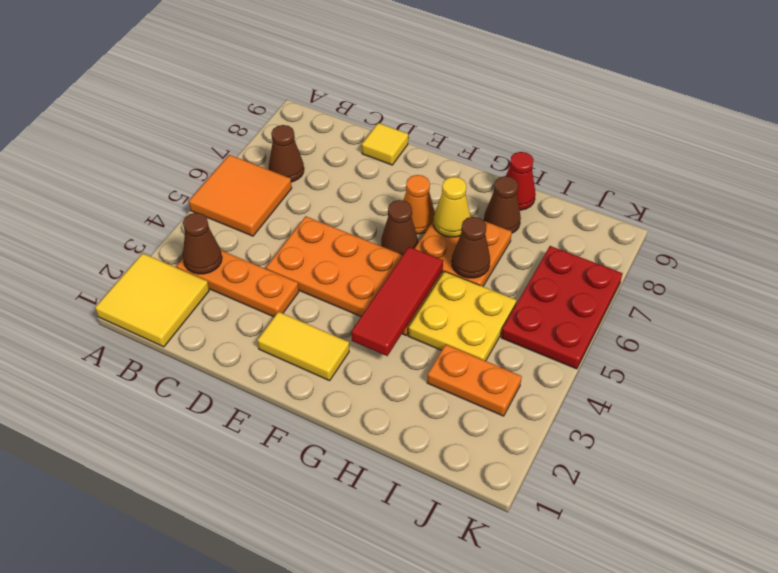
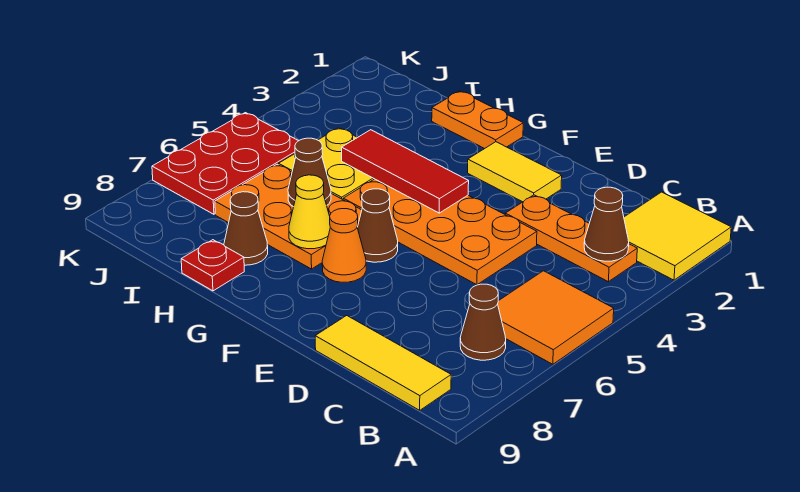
yellow 1x1 tile [362,123,408,165] -> yellow 1x3 tile [315,316,451,410]
red 1x3 tile [351,247,443,356] -> red 1x3 tile turned to [342,130,469,213]
orange 2x2 plate [414,216,512,286] -> orange 2x3 plate [215,164,362,269]
red 1x1 cone [506,152,536,210] -> red 1x1 plate [181,240,244,291]
orange 1x2 plate [427,345,522,416] -> orange 1x2 plate moved to [432,91,523,149]

